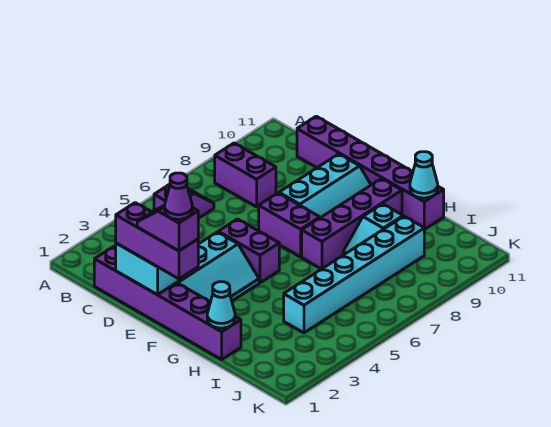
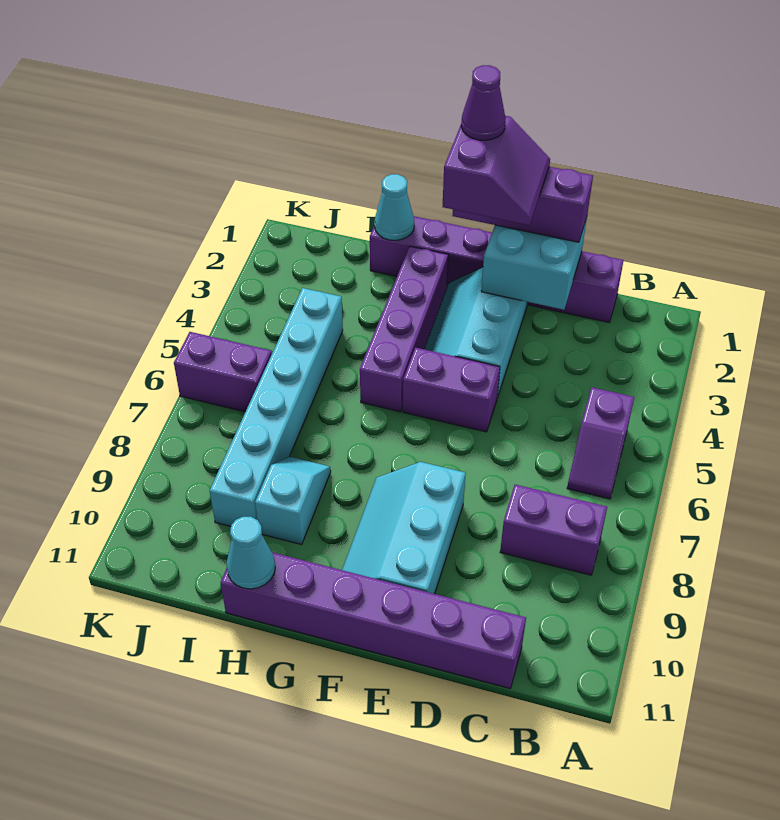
purple 1x2 slope [137,205,198,251] -> purple 2x2 slope [443,116,550,225]
purple 1x2 brick [259,193,320,257] -> purple 1x2 brick moved to [174,332,272,412]
purple 1x4 brick [302,179,402,269] -> purple 1x4 brick moved to [360,246,448,412]

